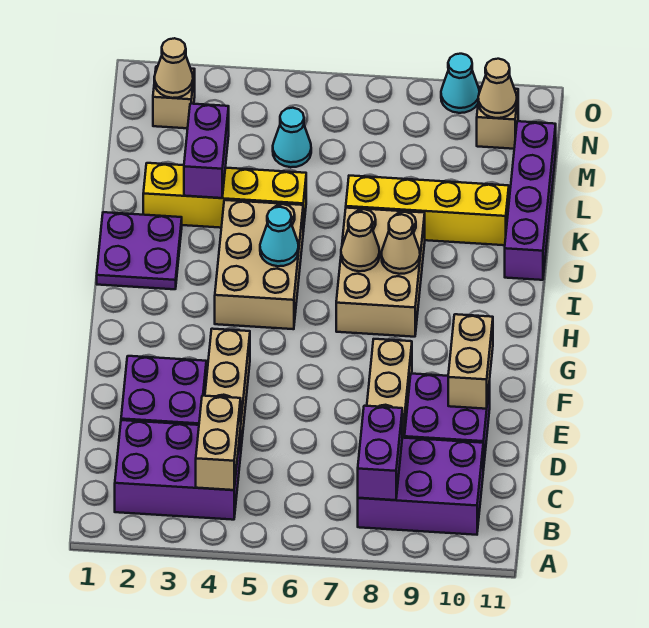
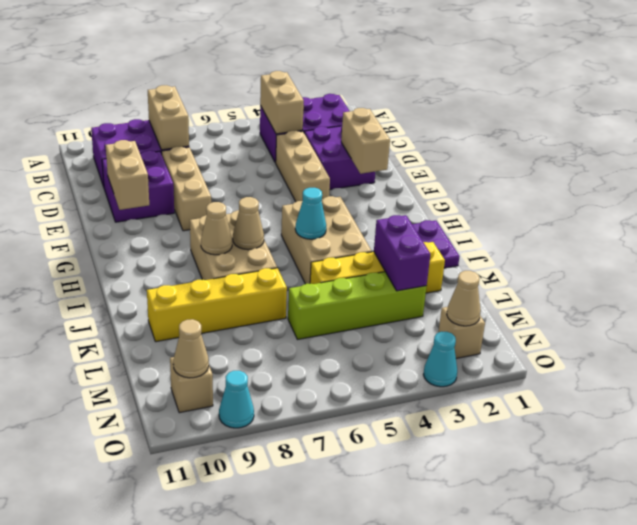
purple 1x2 brick [358,406,403,500] -> tan 1x2 brick [148,85,189,150]
none -> tan 1x2 brick [341,108,390,174]
purple 1x4 brick [505,121,556,280] -> none
none -> lime 1x4 brick [288,272,427,340]
cyan 1x1 cone [273,108,311,167] -> cyan 1x1 cone moved to [423,332,457,387]

